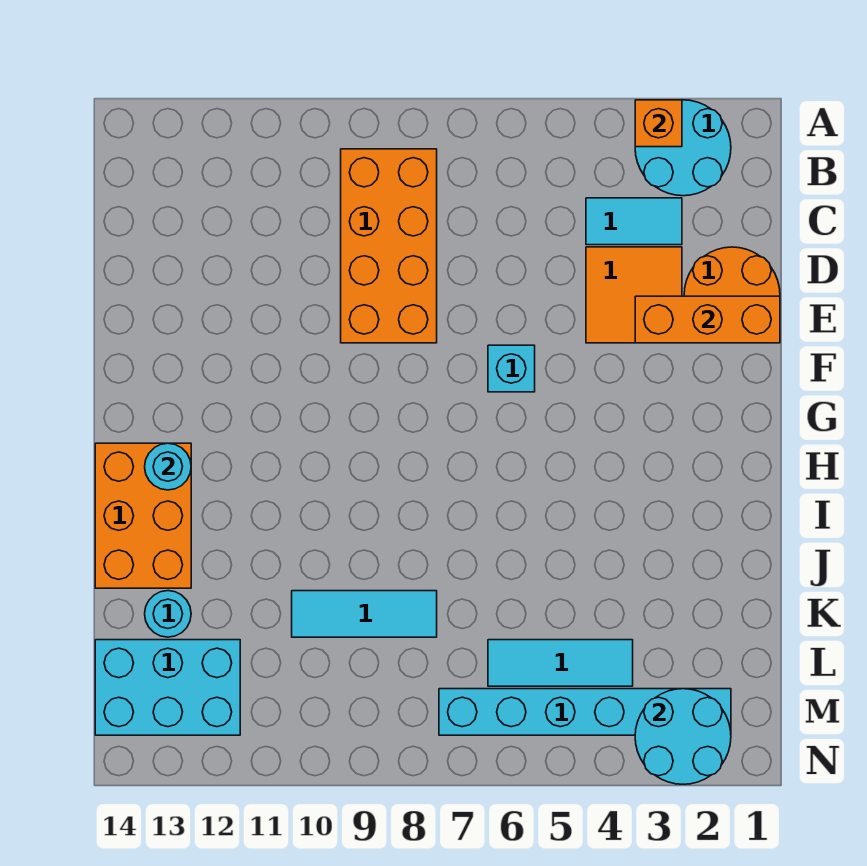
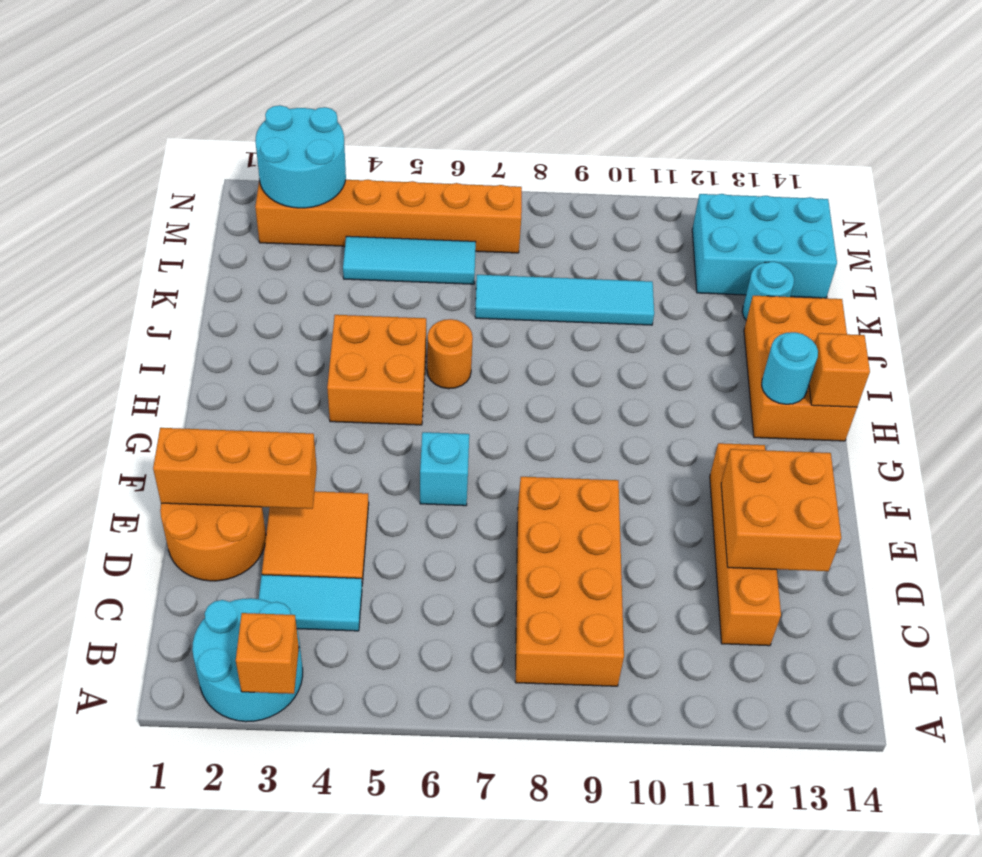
none -> orange 1x4 brick [710,443,781,646]
none -> orange 2x2 brick [721,449,841,571]
none -> orange 2x2 brick [327,315,426,425]
none -> orange 1x1 brick [809,333,870,407]
none -> orange 1x1 round brick [427,319,473,389]
cyan 1x3 tile [292,591,437,637] -> cyan 1x4 tile [475,275,654,325]
cyan 1x6 brick [439,689,731,735] -> orange 1x6 brick [255,179,522,253]

